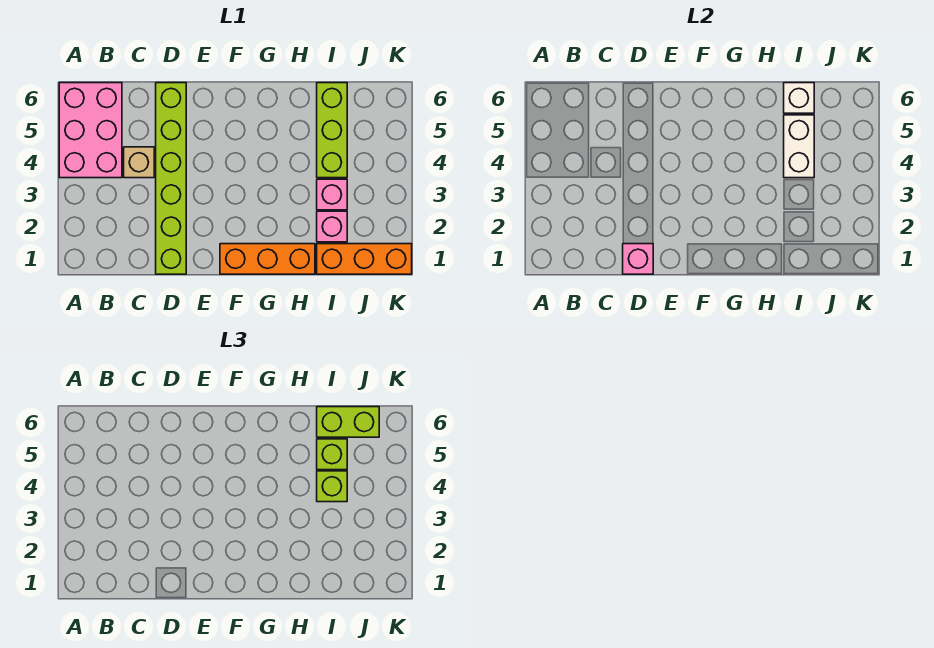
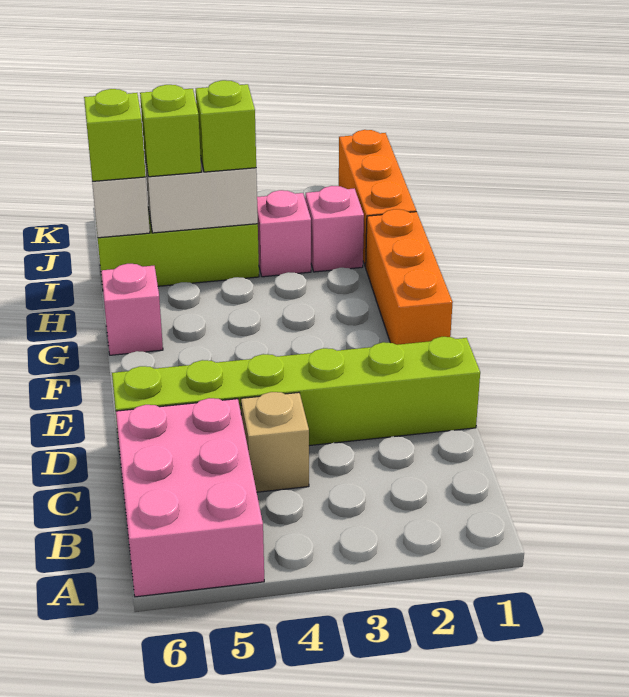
pink 2x3 brick [59,83,122,178] -> pink 2x3 brick turned to [116,398,264,597]
pink 1x1 brick [623,244,653,274] -> pink 1x1 brick moved to [101,264,163,355]
lime 1x2 brick [317,407,379,437] -> lime 1x1 brick [84,89,146,181]

